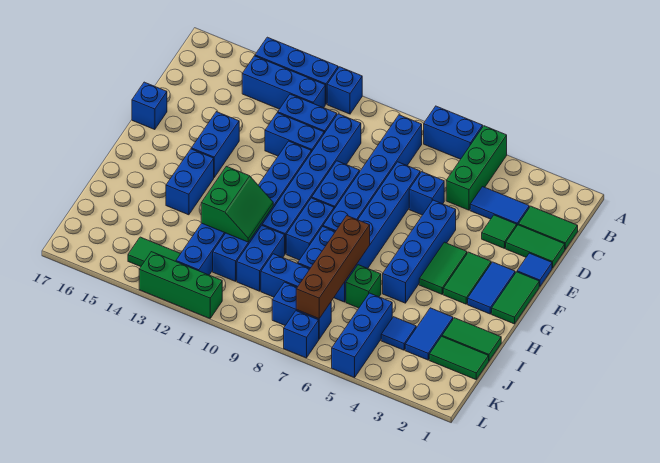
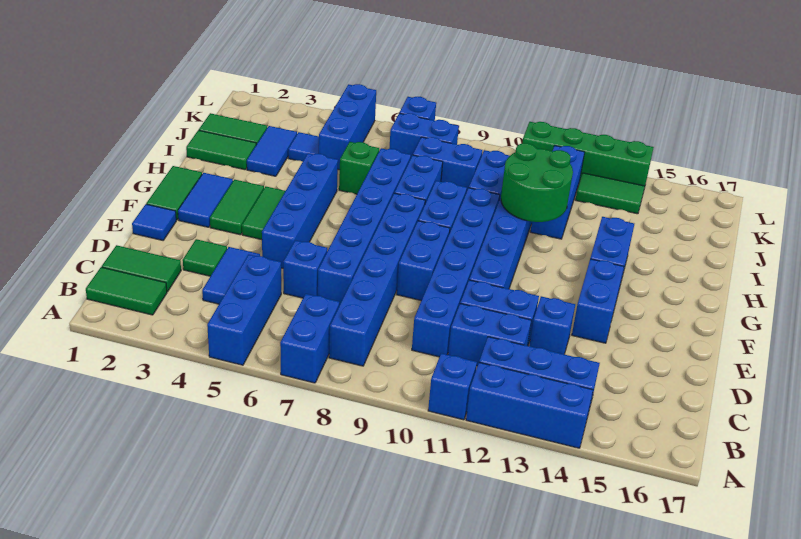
green 1x3 brick [446,126,507,210] -> blue 1x3 brick [207,255,281,365]
blue 1x2 brick [424,106,483,159] -> blue 1x2 brick turned to [280,294,339,383]
blue 1x2 tile [470,187,529,225] -> blue 1x2 tile turned to [202,247,260,304]
green 1x2 tile [506,225,565,268] -> green 1x2 tile moved to [86,267,167,315]
blue 1x1 brick [132,82,167,130] -> blue 1x1 brick moved to [529,296,575,354]
brown 1x4 brick [296,216,370,319] -> none
green 2x2 slope [201,166,273,242] -> green 2x2 round brick [501,143,573,222]
green 1x3 brick [139,252,222,318] -> green 1x4 brick [523,122,654,188]

